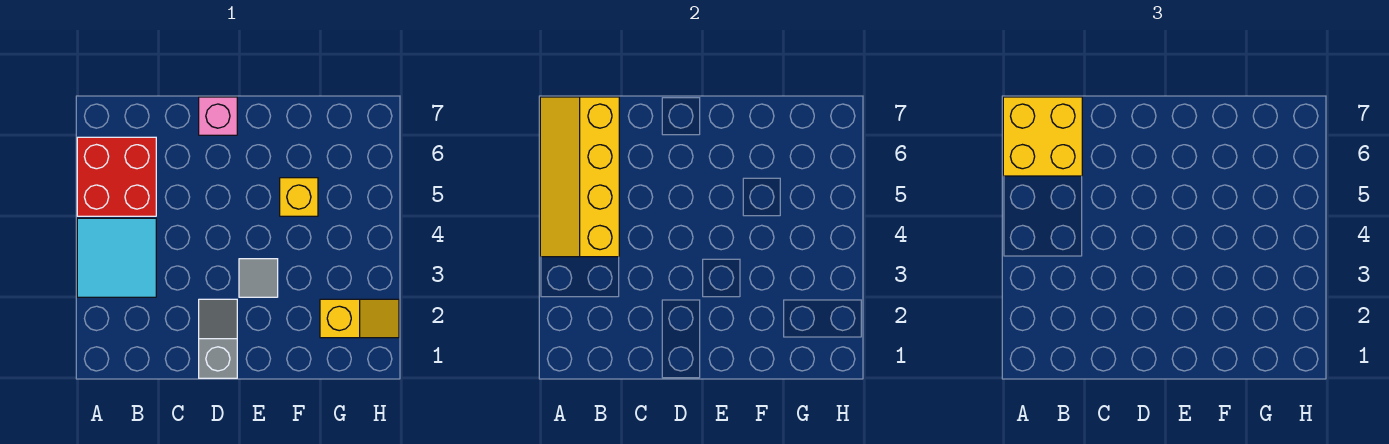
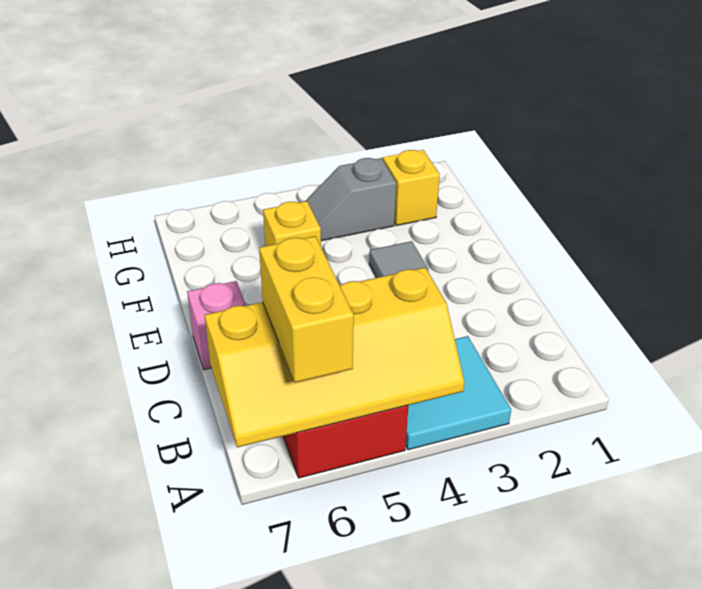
yellow 2x2 brick [1003,97,1082,176] -> yellow 1x2 brick [259,236,354,383]
grey 1x2 slope [199,299,237,378] -> grey 1x2 slope moved to [306,158,396,241]

